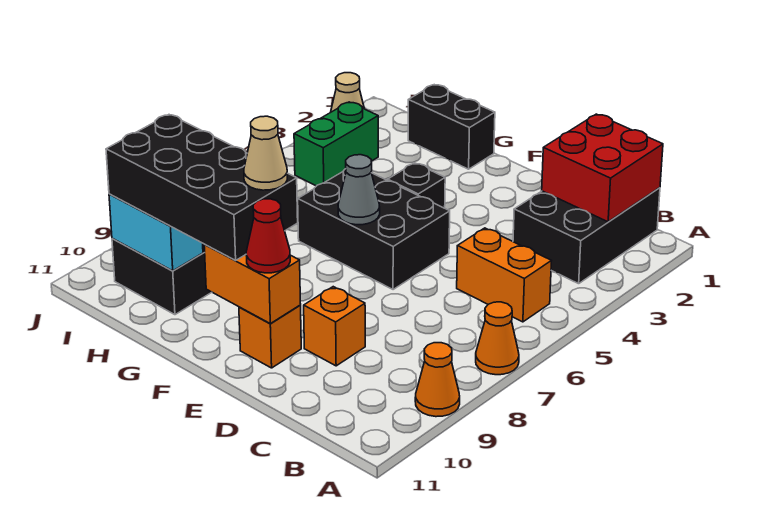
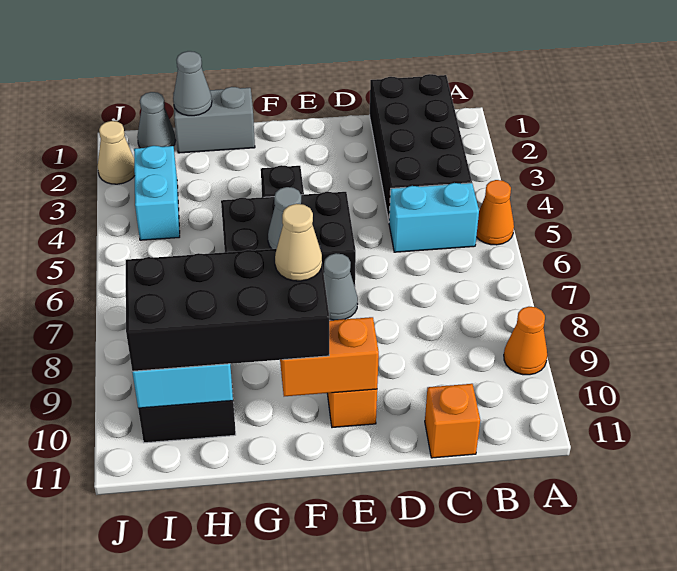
orange 1x1 cone [476,302,519,375] -> orange 1x1 cone moved to [476,180,514,245]
black 2x3 brick [513,188,660,284] -> black 2x4 brick [370,74,472,221]
red 2x2 brick [542,114,663,222] -> none
orange 1x2 brick [457,228,551,322] -> cyan 1x2 brick [389,183,479,252]
orange 1x1 brick [304,287,365,366] -> orange 1x1 brick moved to [425,384,480,458]
none -> grey 1x1 cone [324,253,358,320]
red 1x1 cone [246,199,290,273] -> none
black 1x2 brick [408,85,495,169] -> grey 1x2 brick [173,87,255,153]
none -> grey 1x1 cone [173,51,212,116]
none -> grey 1x1 cone [137,92,175,148]
green 1x2 brick [294,102,378,186] -> cyan 1x2 brick [134,146,180,240]

